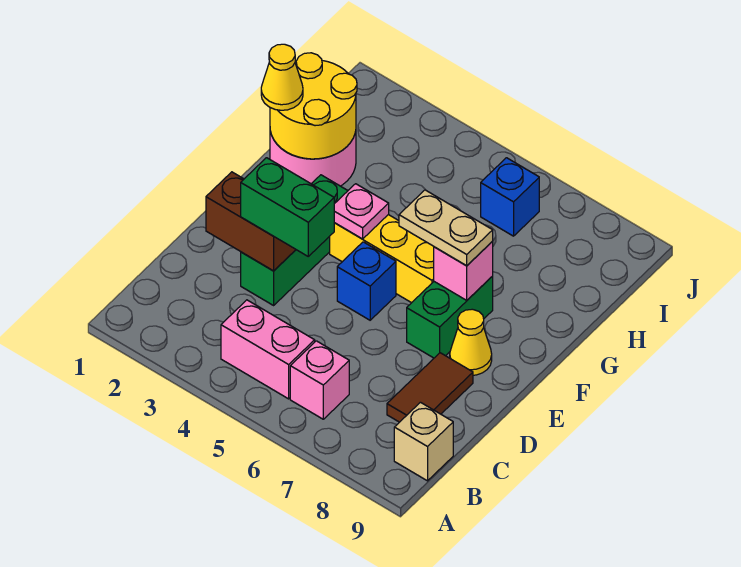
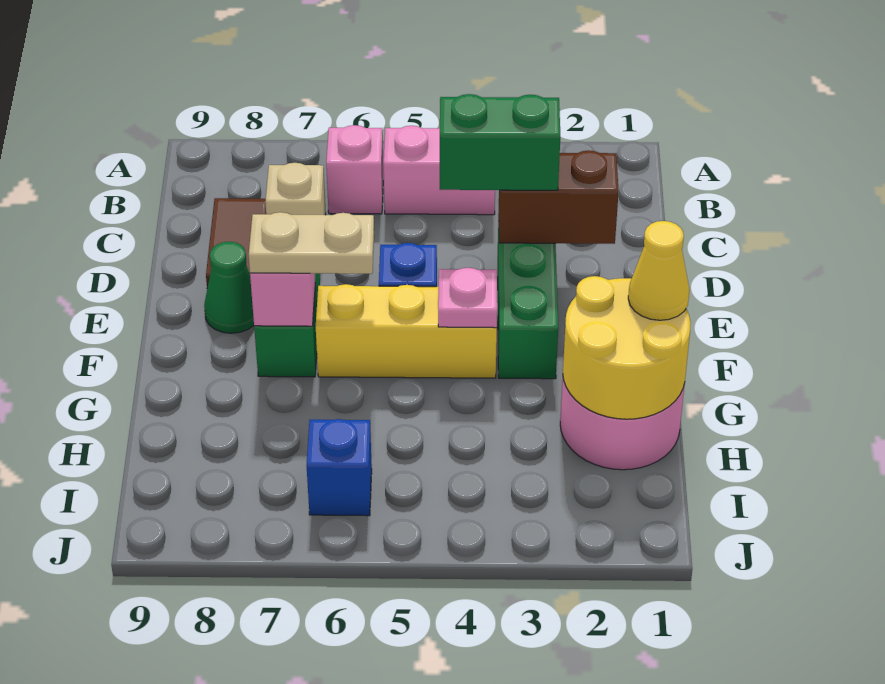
tan 1x1 brick [394,402,453,481] -> tan 1x1 brick moved to [265,163,326,215]
yellow 1x1 cone [450,309,492,375] -> green 1x1 cone [204,242,254,333]

